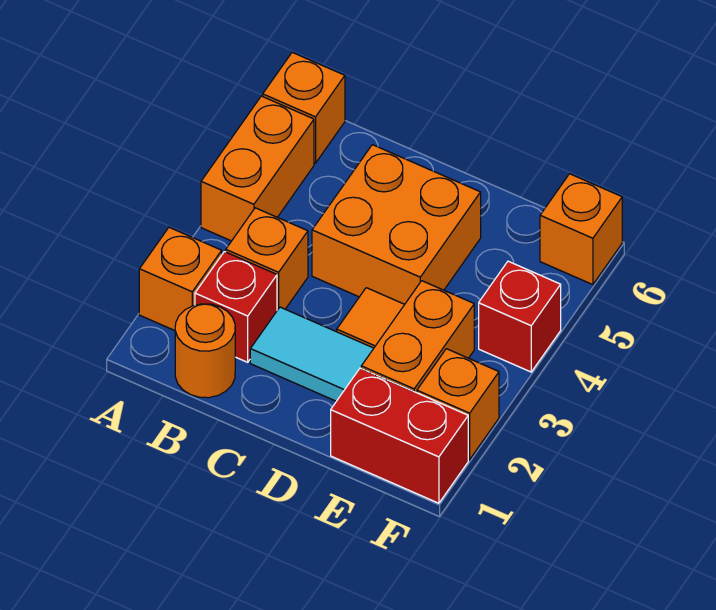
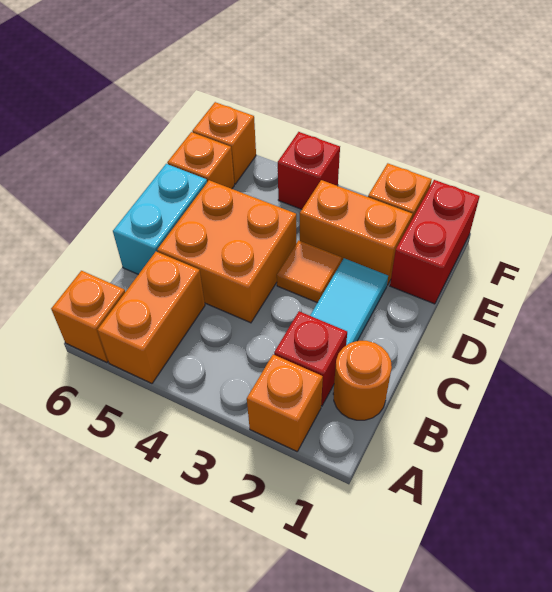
orange 1x2 brick [201,96,314,241] -> orange 1x2 brick turned to [98,252,205,383]
orange 1x1 brick [226,208,308,310] -> orange 1x1 brick moved to [167,132,234,189]
none -> cyan 1x2 brick [113,164,207,274]

